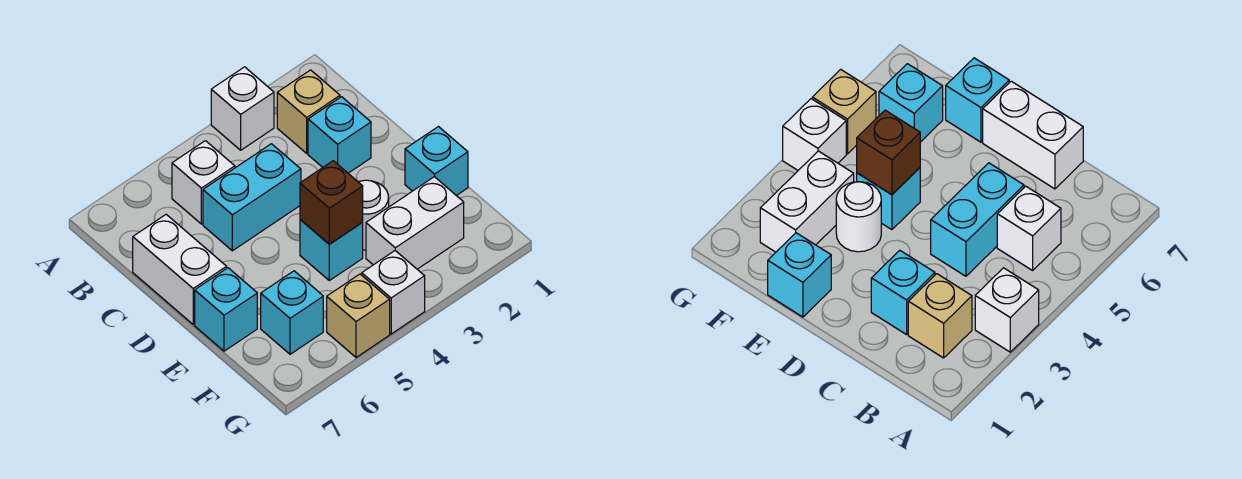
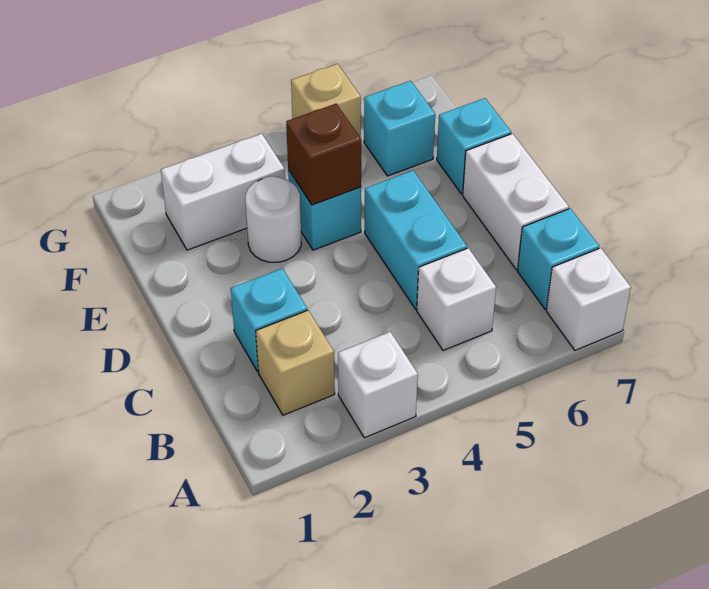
cyan 1x2 brick [203,144,301,251] -> cyan 1x2 brick turned to [365,170,467,309]
cyan 1x1 brick [405,127,468,196] -> cyan 1x1 brick moved to [517,209,599,309]
white 1x1 brick [362,251,425,334] -> white 1x1 brick moved to [546,248,631,350]

